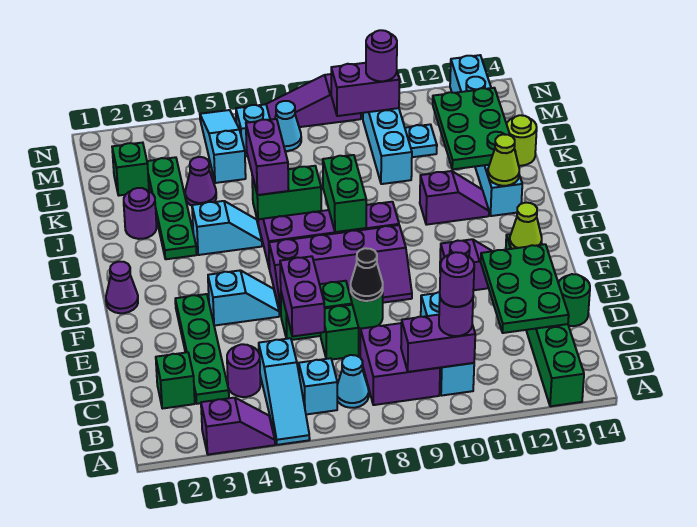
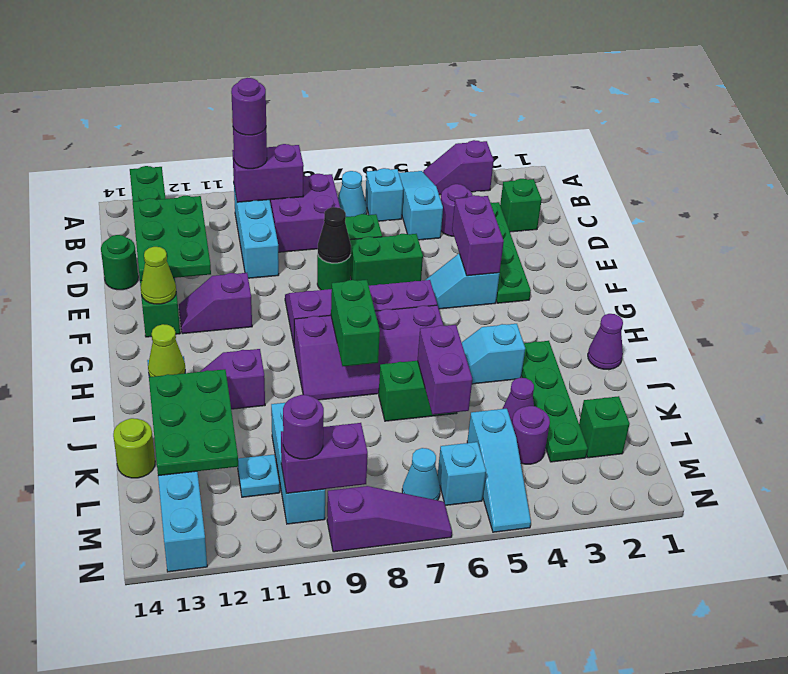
purple 1x2 brick [280,256,325,336] -> purple 1x2 brick moved to [452,195,504,276]
purple 1x1 cone [106,262,138,313] -> purple 1x1 cone moved to [588,314,623,370]
purple 1x1 round brick [124,188,156,239] -> purple 1x1 round brick moved to [512,406,550,464]

